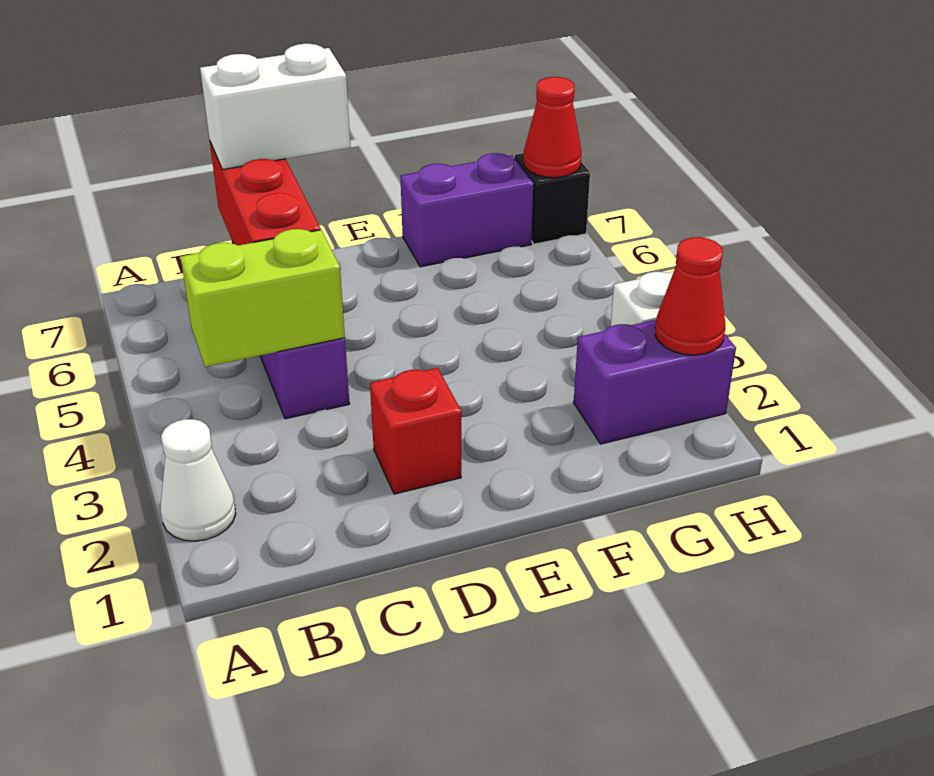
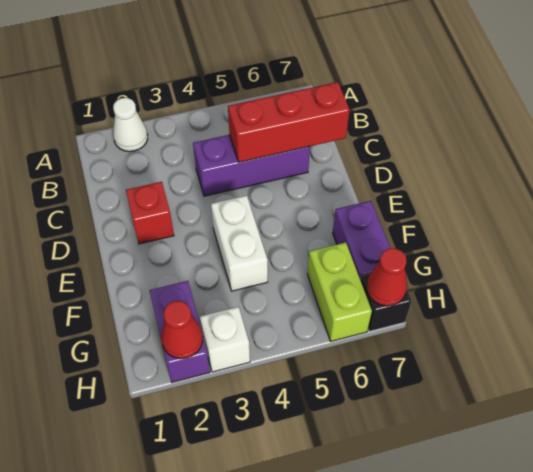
lime 1x2 brick [181,229,345,367] -> lime 1x2 brick moved to [307,242,372,341]
white 1x2 brick [200,44,350,170] -> white 1x2 brick moved to [211,195,268,291]

